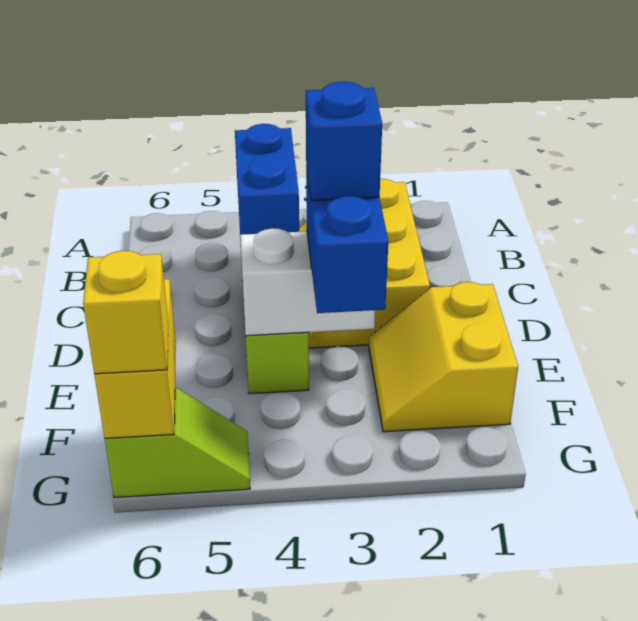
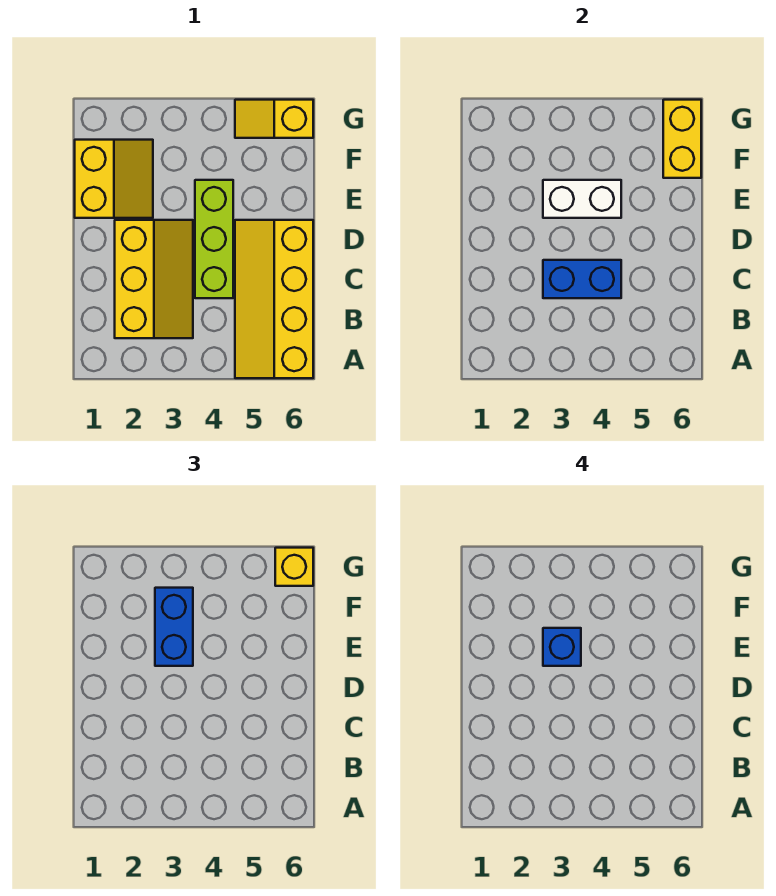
none -> yellow 2x4 slope [235,220,313,378]
blue 1x2 brick [235,124,299,241] -> blue 1x2 brick turned to [543,260,621,298]
lime 1x2 slope [105,388,250,498] -> yellow 1x2 slope [235,100,313,138]

